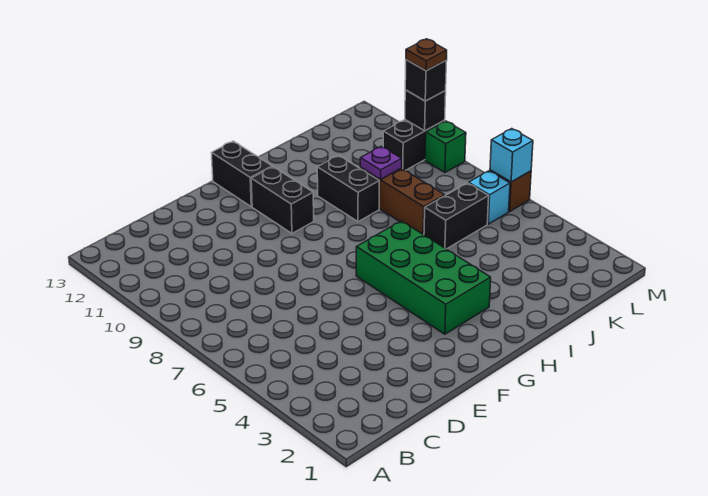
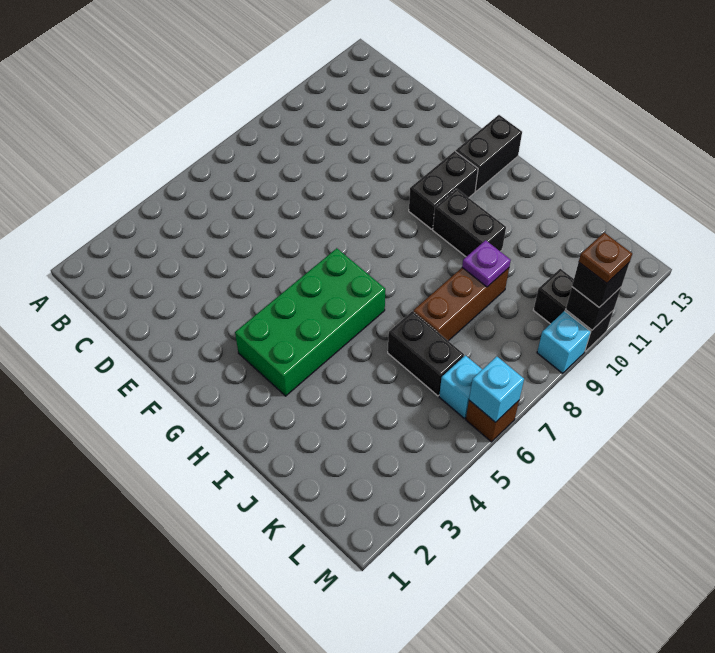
black 1x2 brick [317,155,379,222] -> black 1x2 brick turned to [433,189,506,257]
green 1x1 brick [425,121,466,173] -> cyan 1x1 brick [537,311,591,373]

